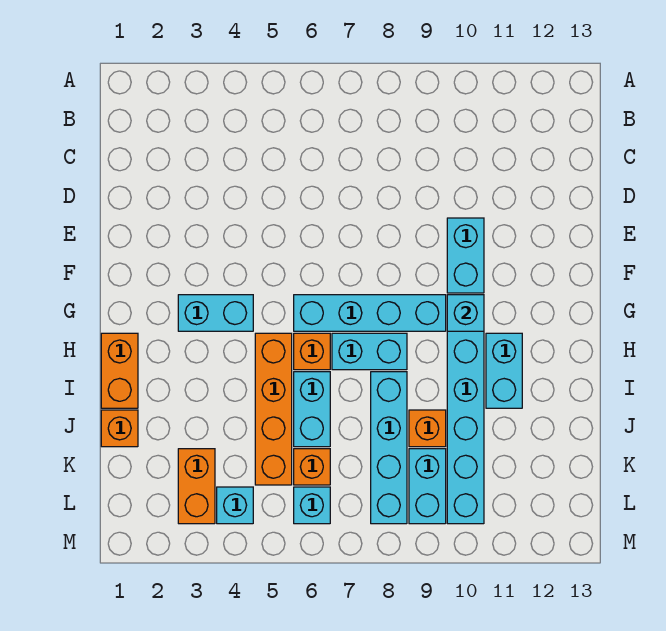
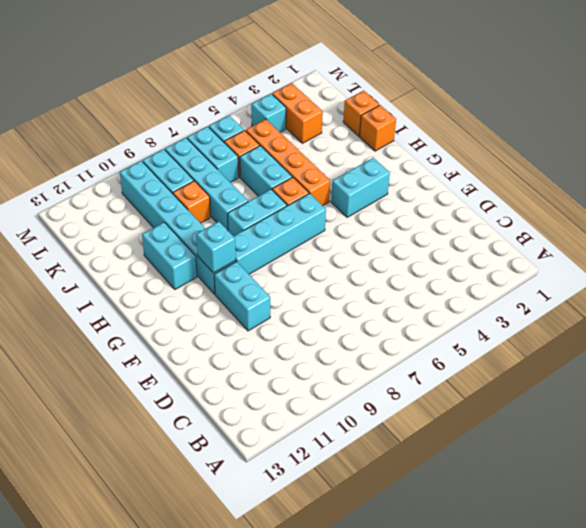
orange 1x2 brick [101,333,138,408] -> orange 1x1 brick [360,105,396,151]
none -> cyan 1x2 brick [187,126,239,182]

